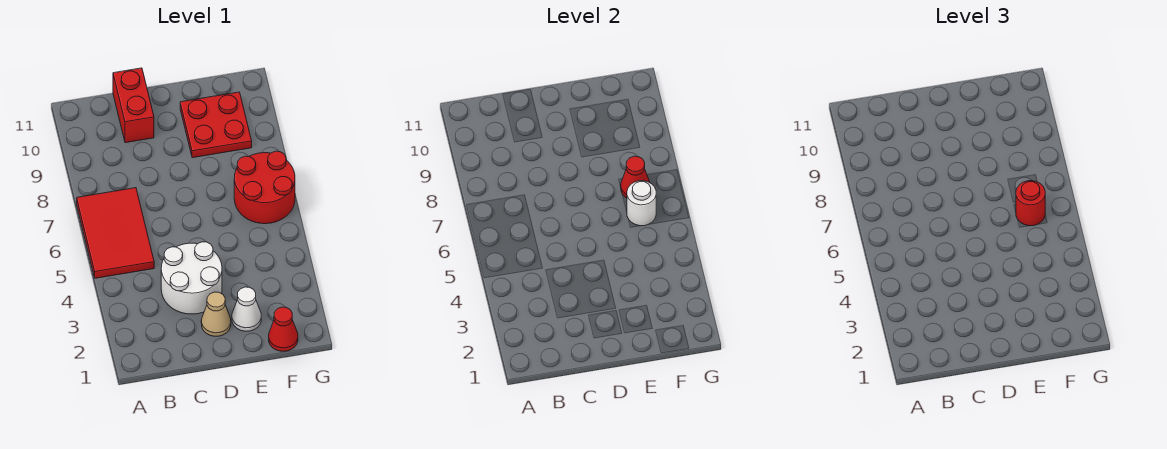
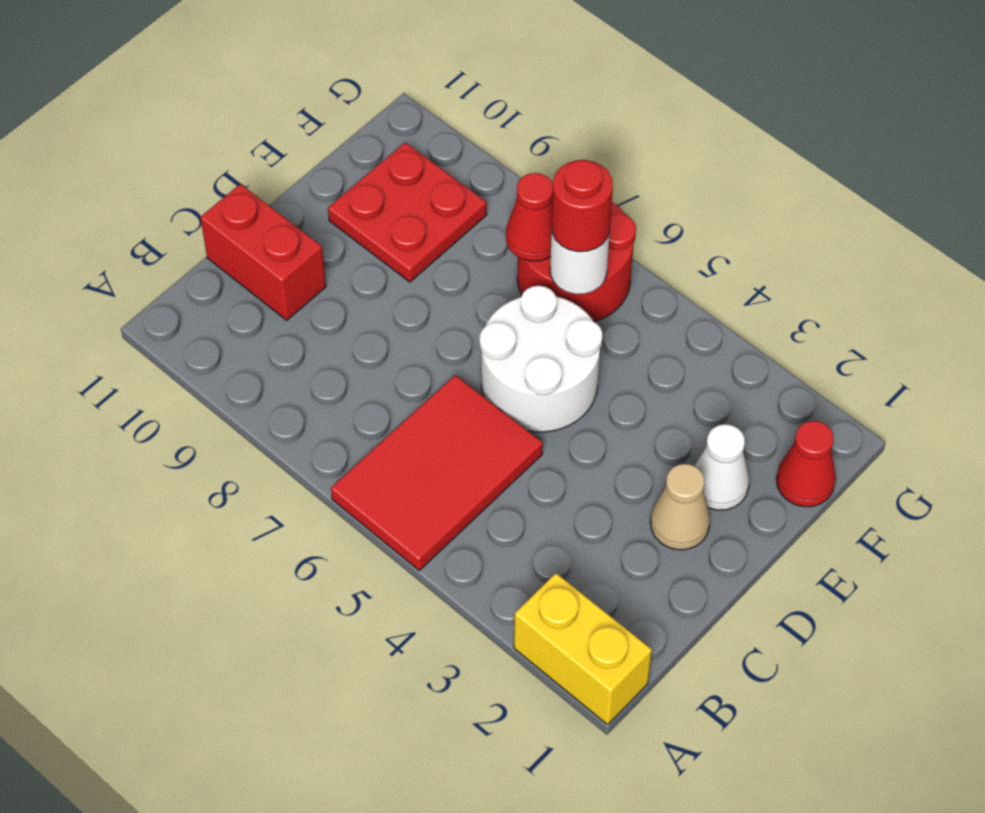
none -> yellow 1x2 brick [514,573,652,725]
red 2x3 tile [77,188,154,278] -> red 2x3 tile turned to [331,375,543,571]
white 2x2 round brick [161,242,222,314] -> white 2x2 round brick moved to [479,286,602,432]

